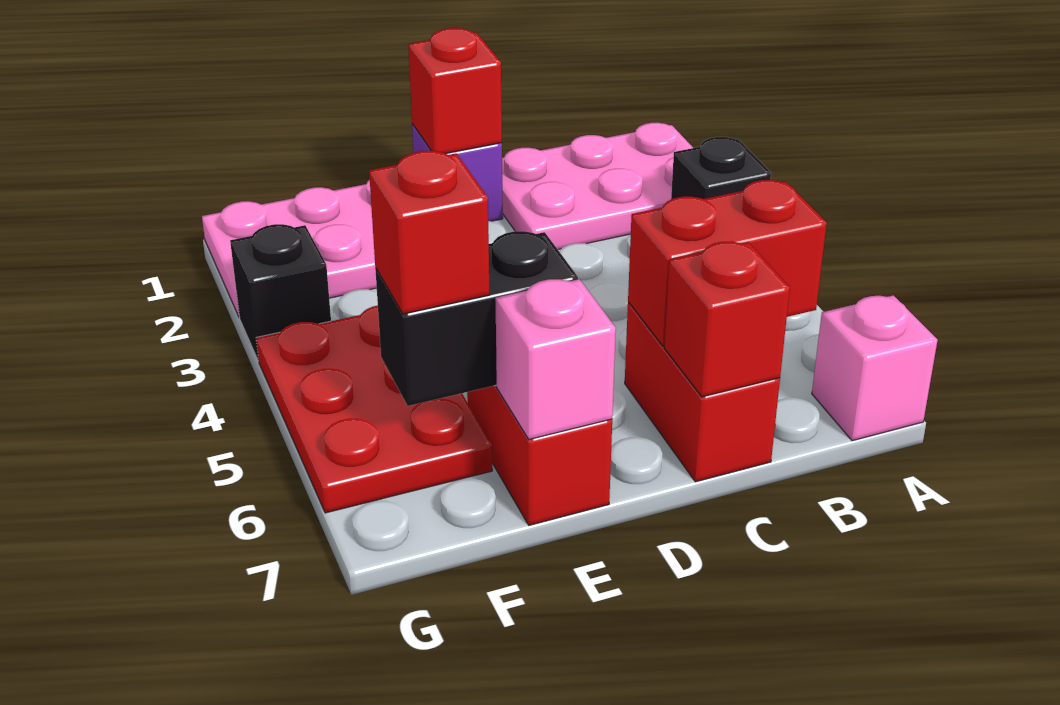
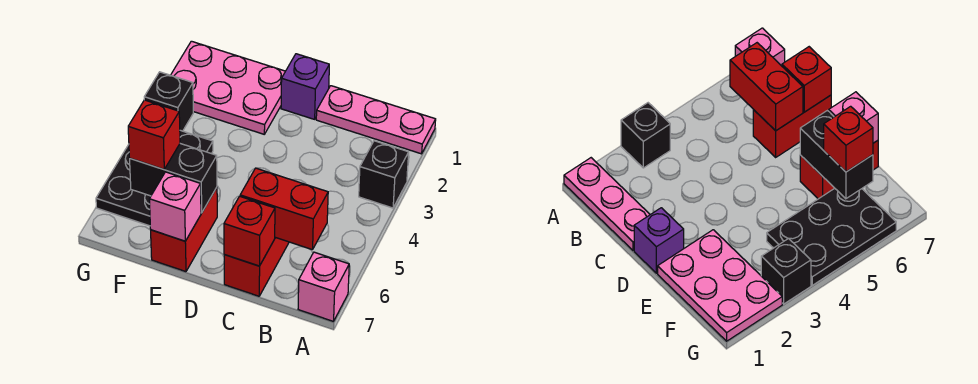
pink 2x3 plate [502,123,693,249] -> pink 1x3 plate [316,86,436,154]
red 1x1 brick [408,28,502,153] -> none
red 2x3 plate [256,306,492,513] -> black 2x3 plate [96,130,213,226]

